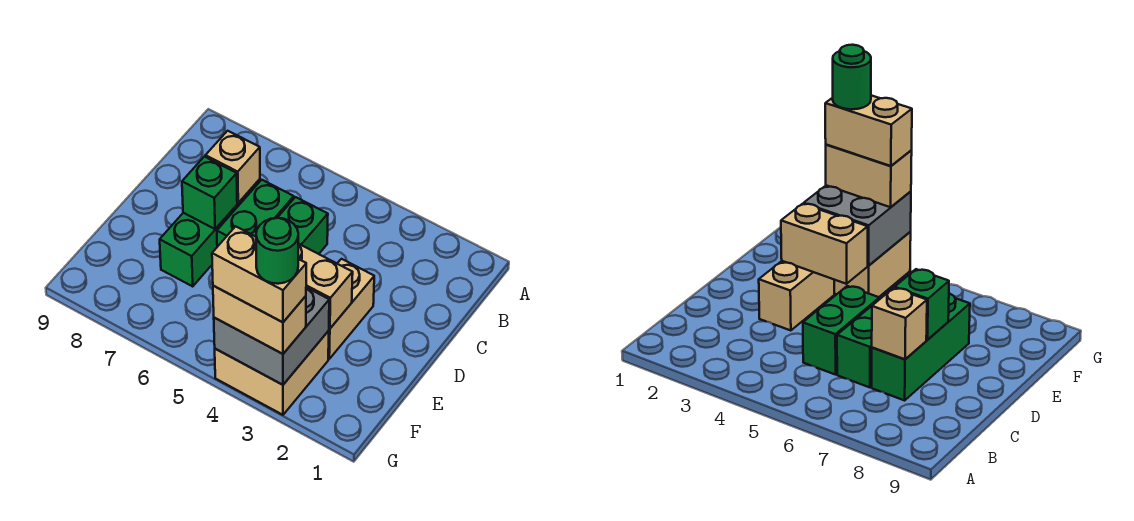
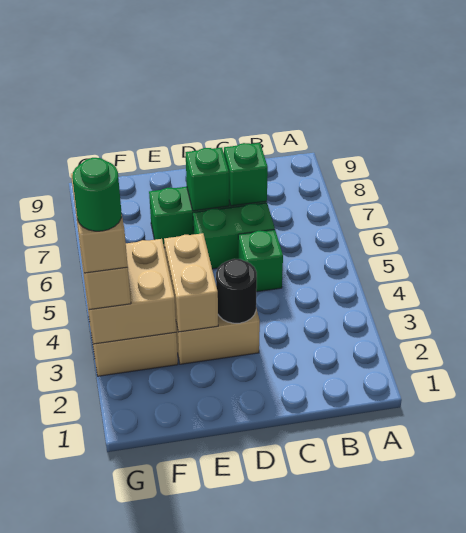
green 1x2 brick [278,197,328,254] -> green 1x1 brick [238,229,283,292]
tan 1x1 brick [205,131,260,203] -> green 1x1 brick [224,143,268,206]
none -> black 1x1 round brick [216,259,257,323]
grey 2x2 brick [214,287,329,385] -> tan 2x2 brick [82,239,176,344]

